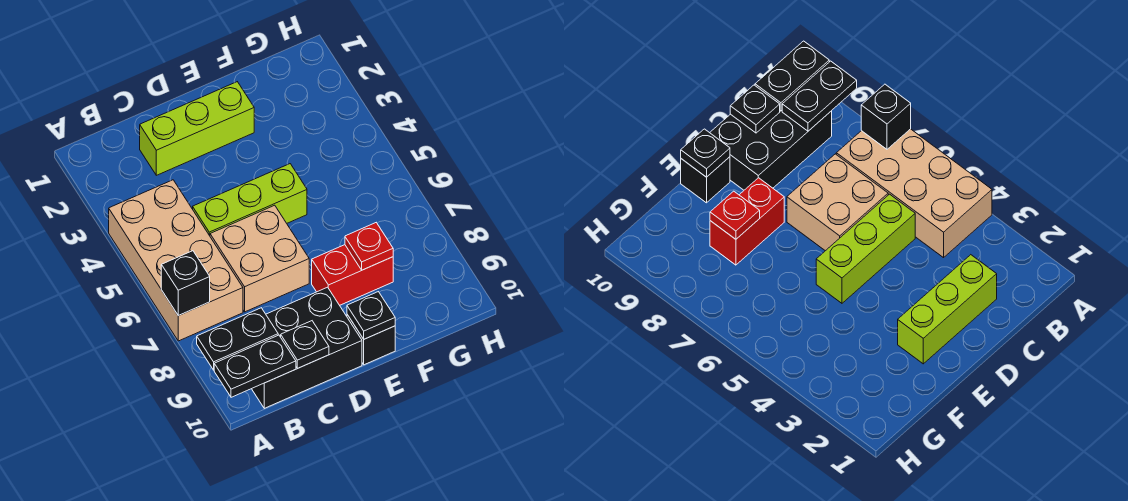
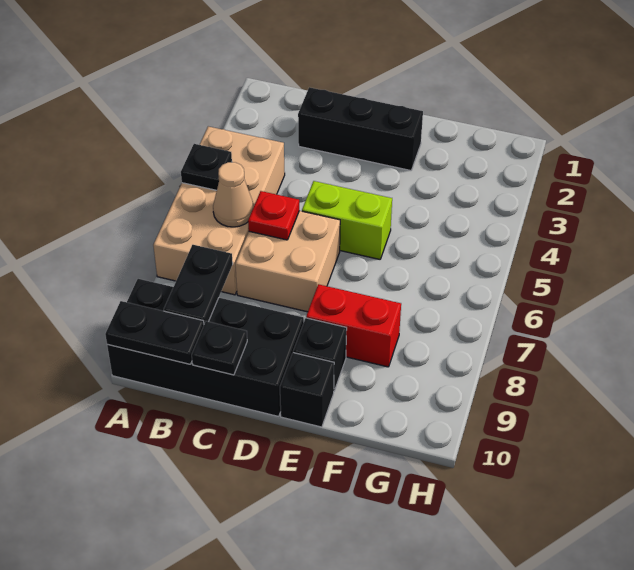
black 1x1 brick [161,251,210,316] -> black 1x1 brick moved to [293,318,347,391]
black 1x2 plate [197,308,278,370] -> black 1x2 plate turned to [164,245,233,324]
none -> tan 1x1 cone [213,162,254,227]
black 2x3 brick [252,287,362,408] -> black 2x4 brick [107,279,304,416]
lime 1x3 brick [140,82,254,175] -> black 1x3 brick [298,87,423,171]
lime 1x3 brick [193,164,307,236] -> lime 1x2 brick [302,181,392,259]
black 1x1 plate [347,292,395,339] -> black 1x1 plate moved to [181,144,232,190]
red 1x1 plate [345,223,393,270] -> red 1x1 plate moved to [248,191,299,240]

